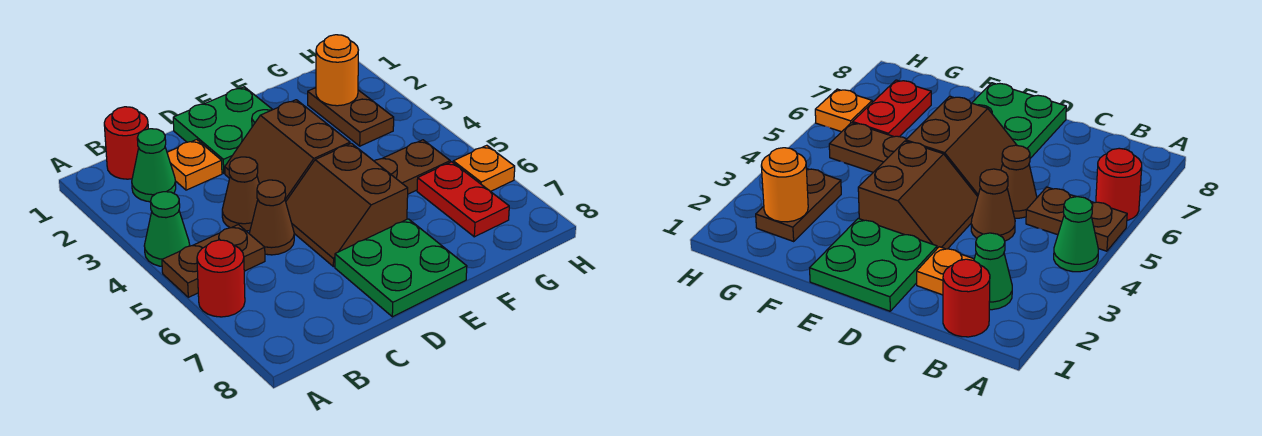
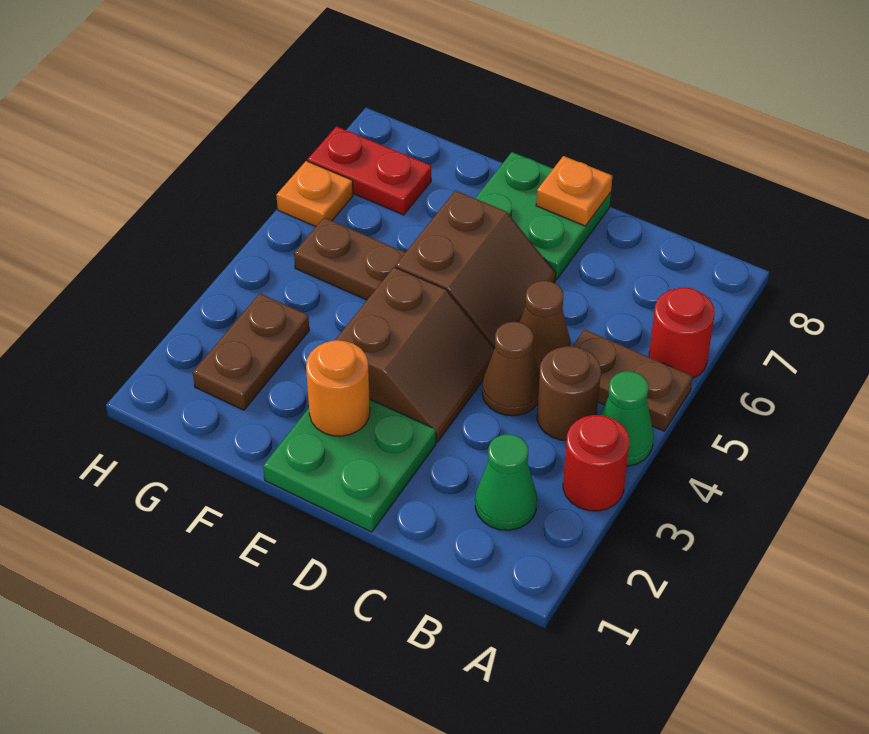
red 1x1 round brick [104,107,148,179] -> red 1x1 round brick moved to [563,415,629,511]
none -> brown 1x1 round brick [537,346,601,440]
orange 1x1 plate [167,140,222,190] -> orange 1x1 plate moved to [536,156,612,226]
orange 1x1 round brick [316,35,358,106] -> orange 1x1 round brick moved to [306,340,370,436]
red 1x2 plate [417,162,509,237] -> red 1x2 plate turned to [308,126,431,215]

